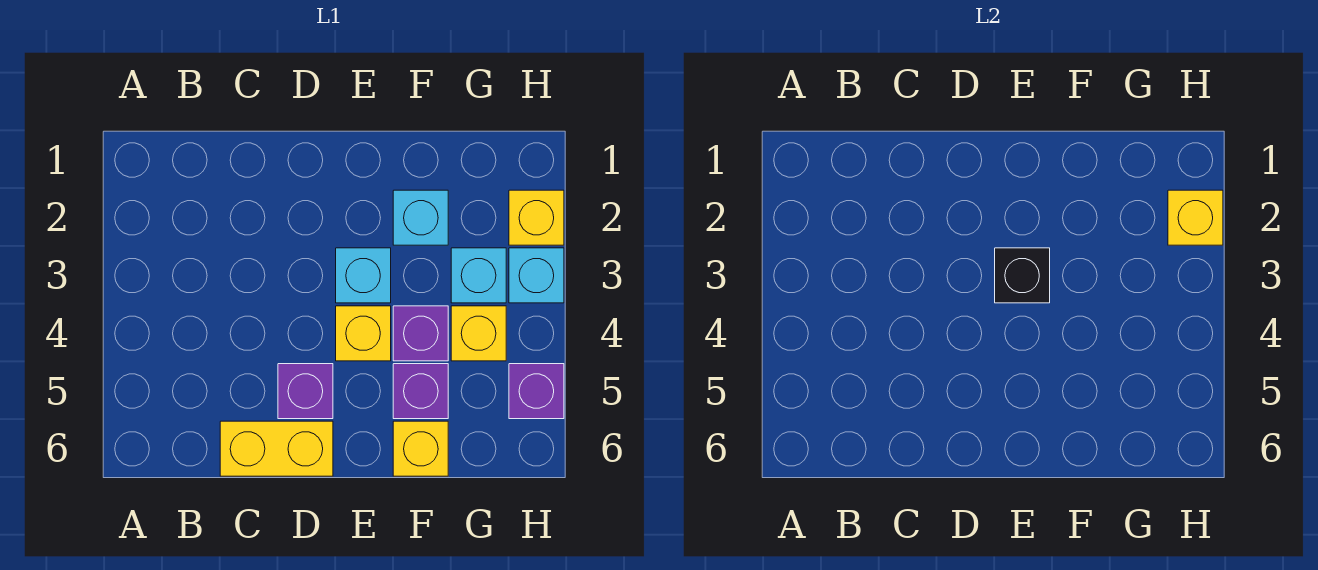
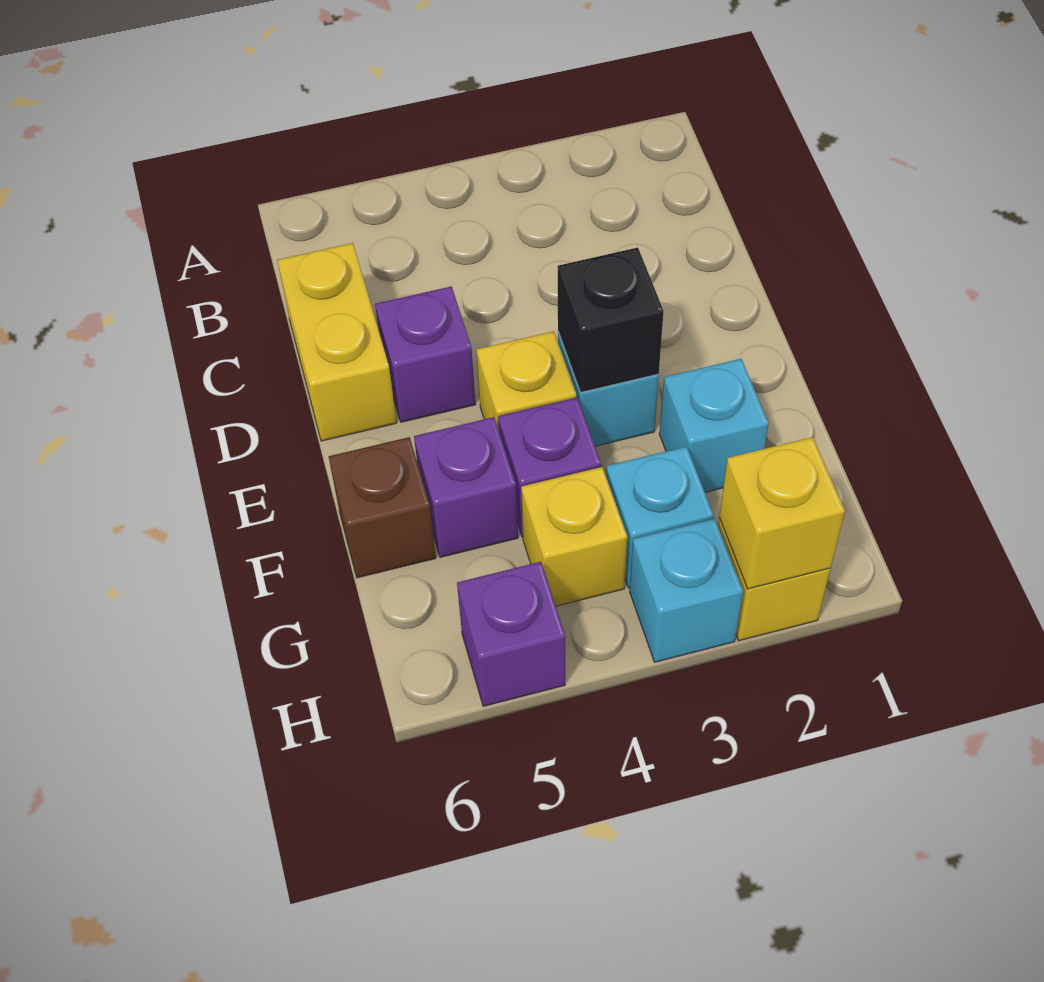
yellow 1x1 brick [393,421,448,476] -> brown 1x1 brick [329,437,436,578]

